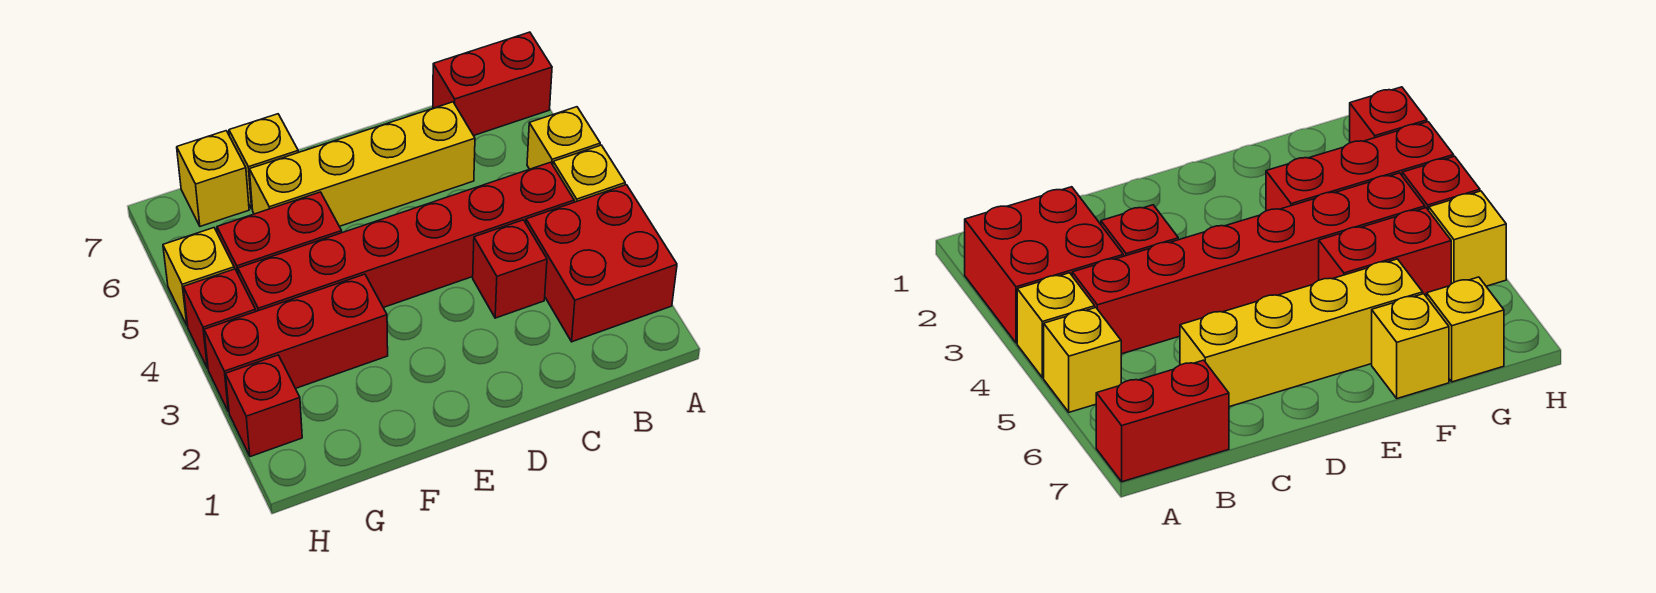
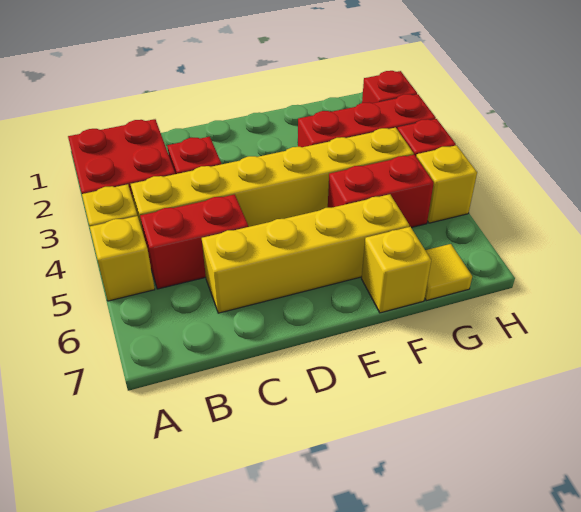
red 1x2 brick [433,32,552,136] -> red 1x2 brick moved to [140,194,248,289]
red 1x6 brick [238,162,574,311] -> yellow 1x6 brick [131,127,414,232]
yellow 1x1 brick [177,131,249,226] -> yellow 1x1 tile [425,244,472,301]

